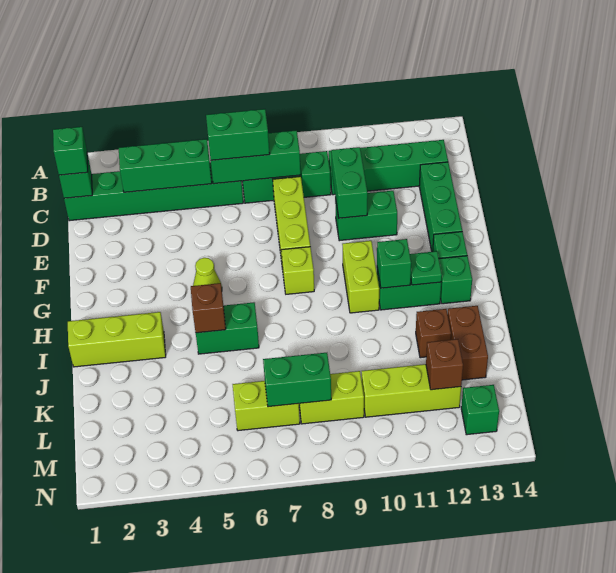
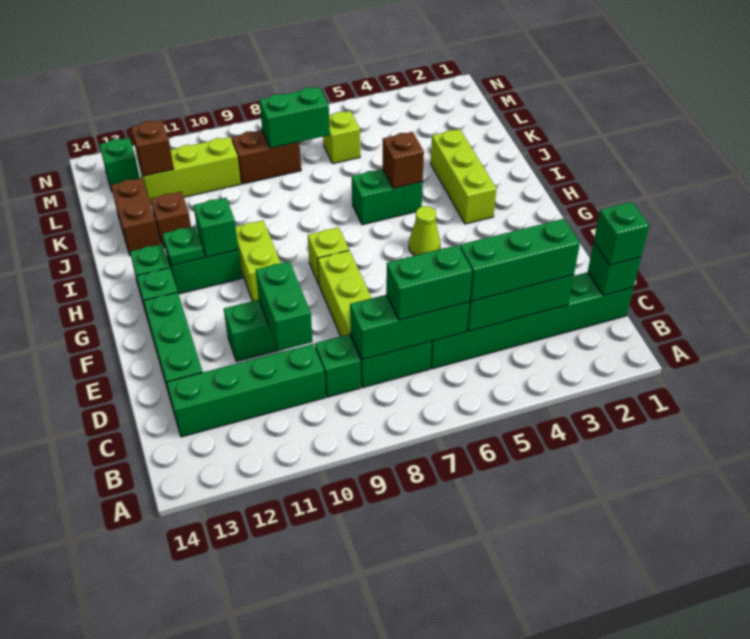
none -> green 1x3 brick [460,219,580,301]
lime 1x3 brick [68,312,166,367] -> lime 1x3 brick turned to [431,129,496,224]
lime 1x2 brick [233,381,300,431] -> lime 1x1 brick [323,111,360,164]
lime 1x2 brick [299,371,364,424] -> brown 1x2 brick [232,130,301,184]

